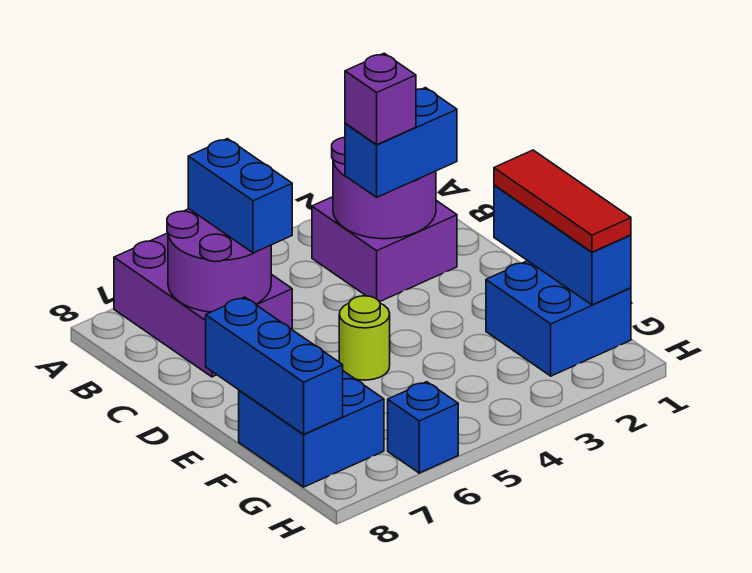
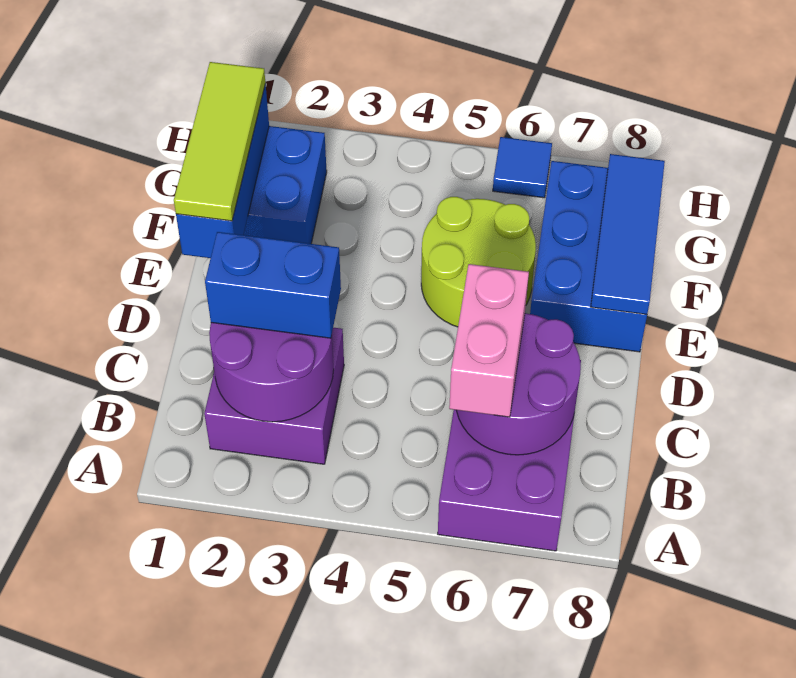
blue 1x2 brick [188,139,292,253] -> pink 1x2 brick [449,264,529,417]
purple 1x1 brick [345,53,416,145] -> none
red 1x3 tile [494,150,631,252] -> lime 1x3 tile [174,62,265,221]
lime 1x1 round brick [339,296,390,380] -> lime 2x2 round brick [421,197,536,327]
blue 1x3 brick [206,297,343,434] -> blue 1x3 tile [591,154,665,314]
blue 2x2 brick [239,371,384,487] -> blue 2x3 brick [530,161,647,352]
blue 1x1 brick [388,382,458,473] -> blue 1x1 tile [493,137,552,198]

